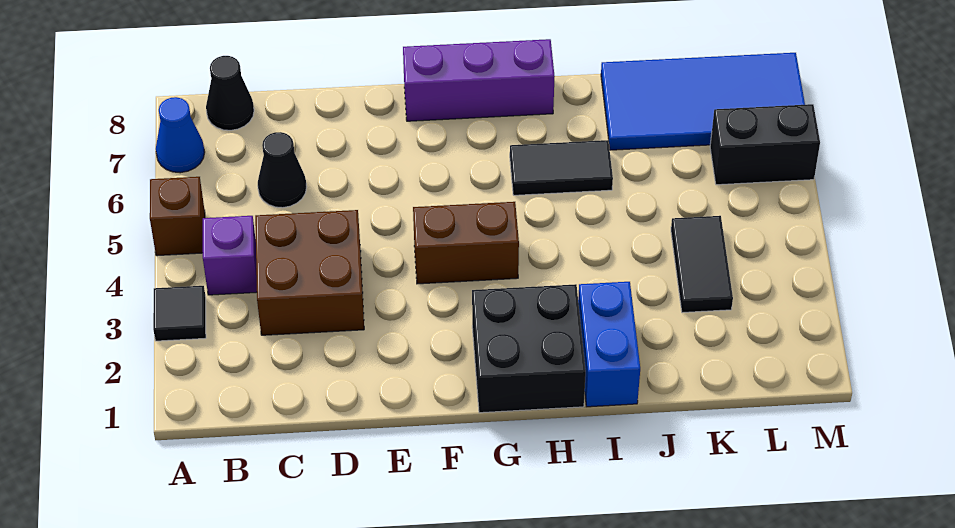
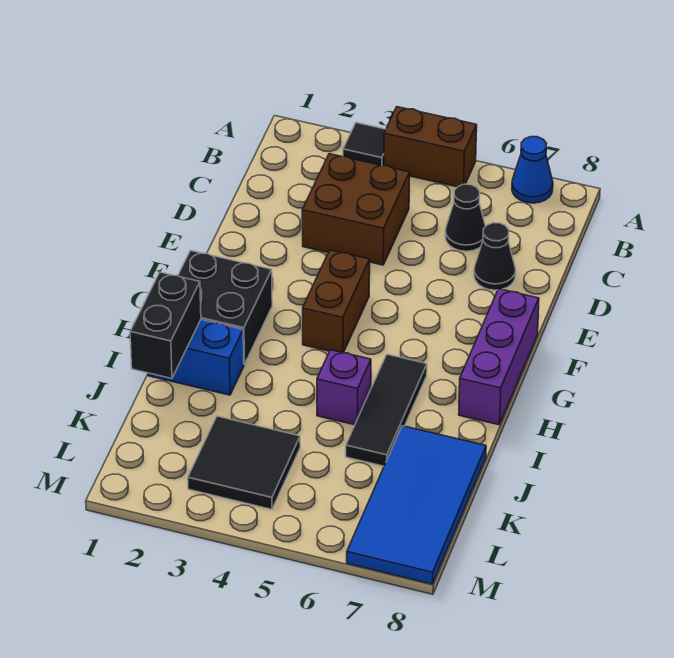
brown 1x1 brick [150,177,205,256] -> brown 1x2 brick [384,107,477,187]
purple 1x1 brick [203,216,257,295] -> purple 1x1 brick moved to [317,350,371,425]
black 1x1 cone [206,56,254,130] -> black 1x1 cone moved to [474,223,516,290]
black 1x2 tile [510,140,613,195] -> black 1x3 tile [346,354,427,466]
black 1x2 tile [671,216,733,313] -> black 2x2 tile [188,416,300,509]
black 1x2 brick [710,104,820,185] -> black 1x2 brick moved to [130,272,201,379]

